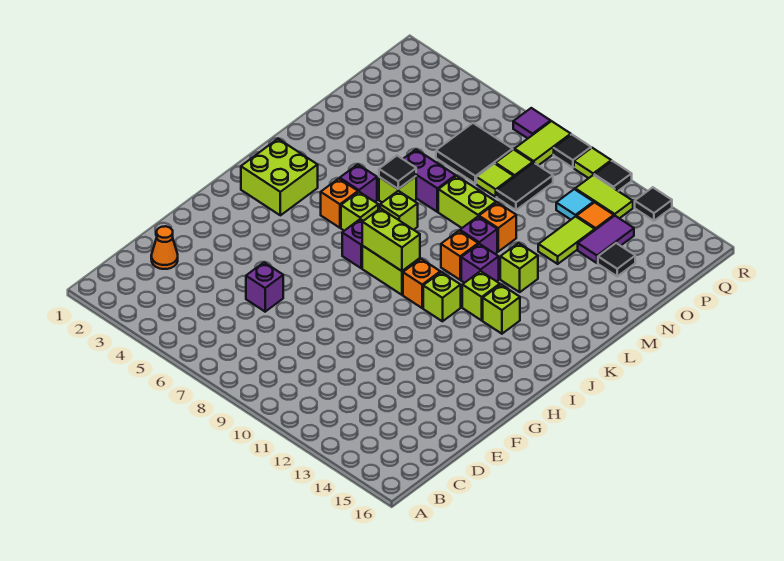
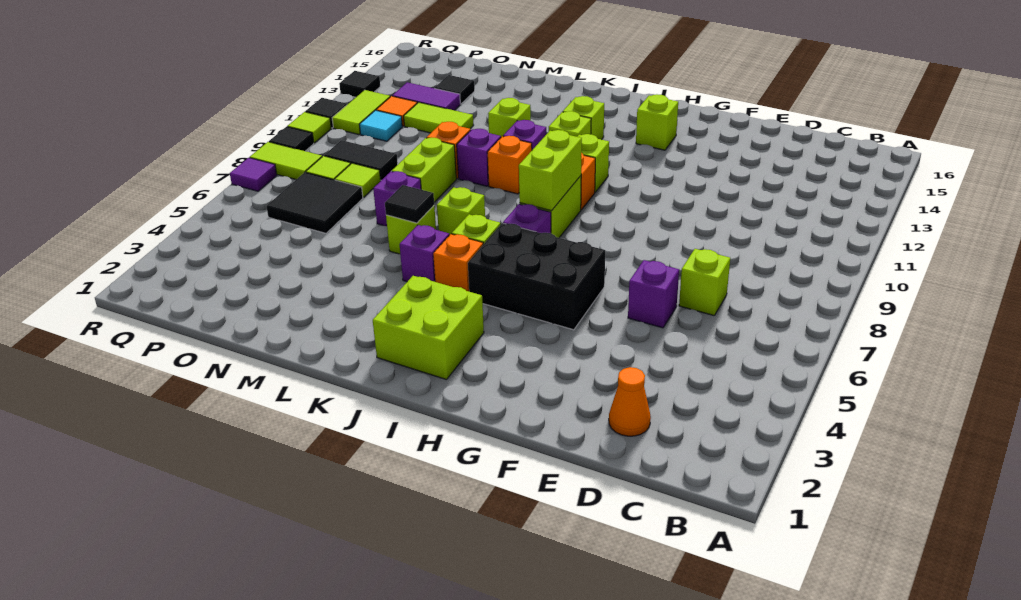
none -> lime 1x1 brick [679,249,730,316]
none -> black 2x3 brick [468,223,605,330]
none -> lime 1x1 brick [636,94,678,150]
purple 1x2 brick [403,150,456,212] -> purple 1x1 brick [373,171,421,226]

